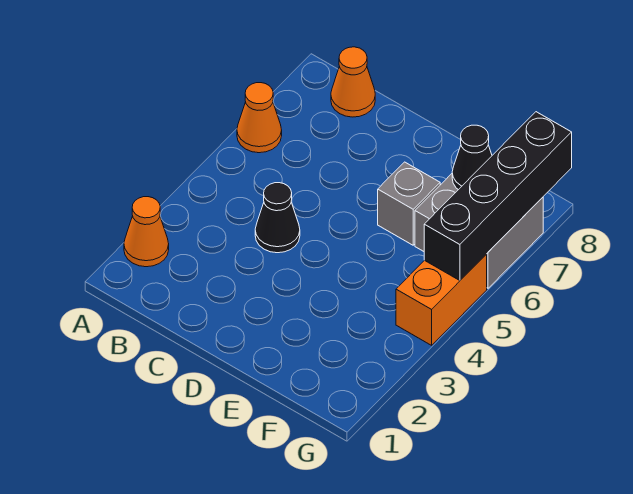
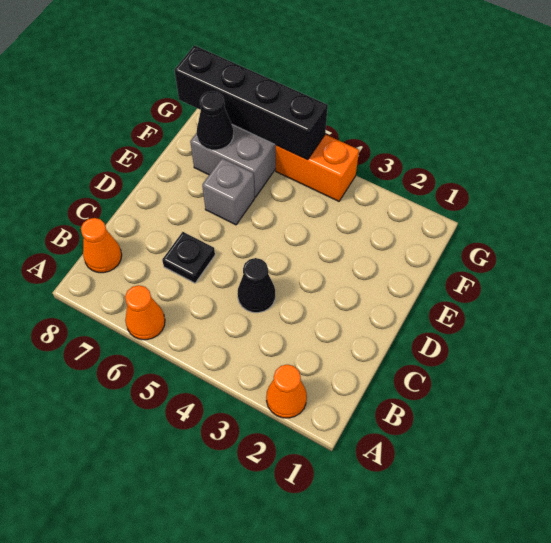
none -> black 1x1 plate [162,232,215,283]

